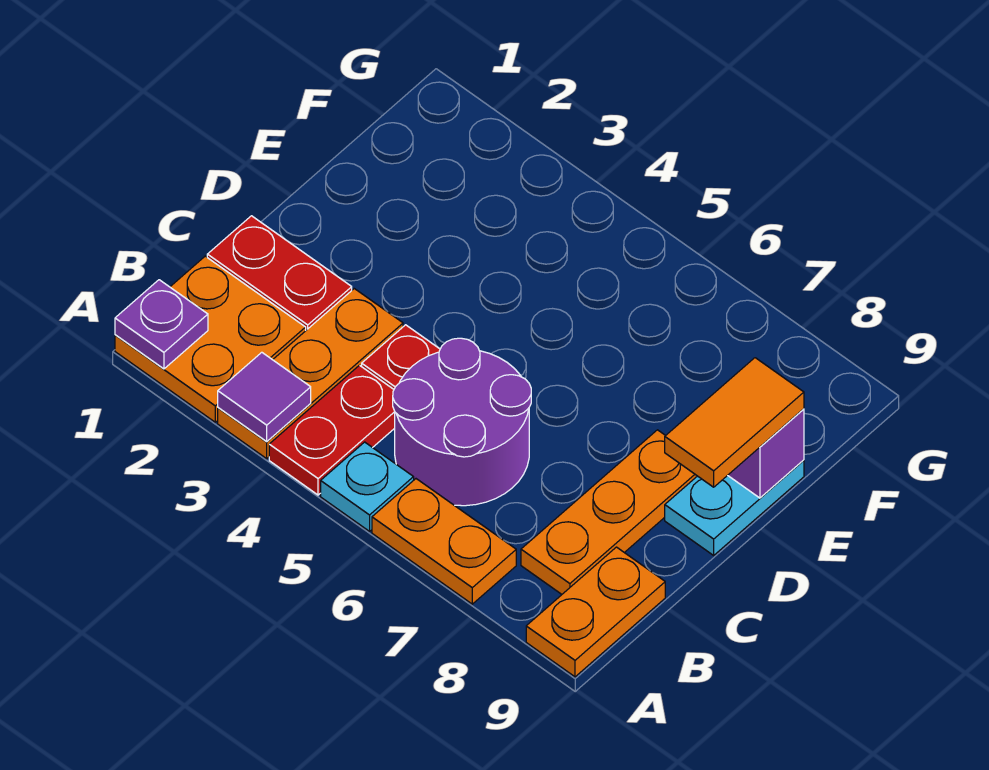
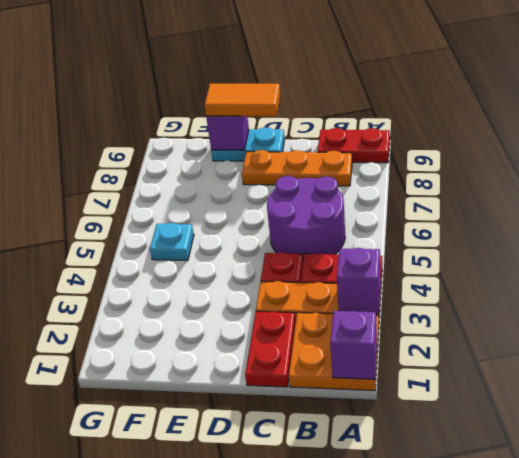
purple 1x1 plate [115,280,208,369] -> purple 1x1 brick [330,311,377,379]
purple 1x1 tile [218,352,311,441] -> purple 1x1 brick [337,248,381,313]
cyan 1x1 plate [321,442,414,531] -> cyan 1x1 plate moved to [150,223,194,261]
orange 1x2 plate [372,479,516,604] -> none
orange 1x2 plate [526,547,665,677] -> red 1x2 plate [318,128,390,163]

